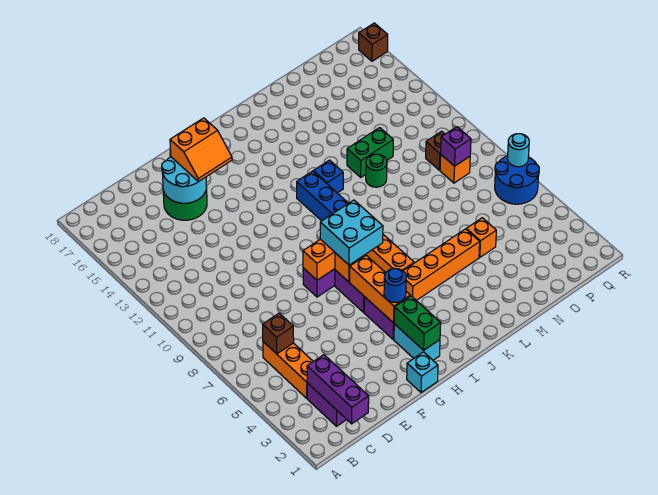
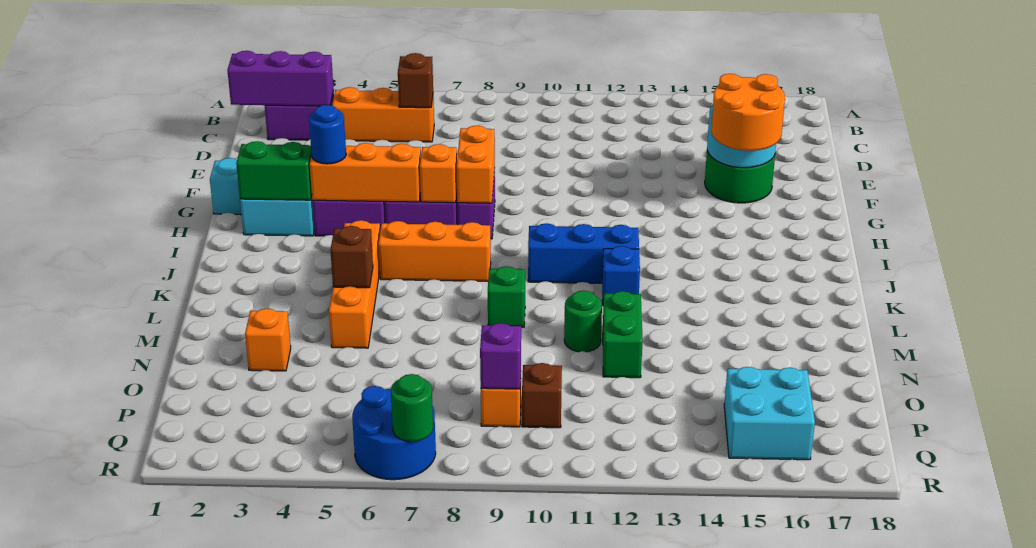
orange 2x2 slope [170,118,232,182] -> orange 2x2 round brick [711,74,785,151]
cyan 2x2 brick [320,200,383,265] -> cyan 2x2 brick moved to [724,367,815,460]
none -> green 1x1 brick [488,266,525,327]
orange 1x1 brick [466,218,496,257] -> orange 1x1 brick moved to [245,308,291,371]
cyan 1x1 round brick [508,134,529,167] -> green 1x1 round brick [391,374,433,442]
brown 1x1 brick [359,23,388,61] -> brown 1x1 brick moved to [330,226,373,288]

